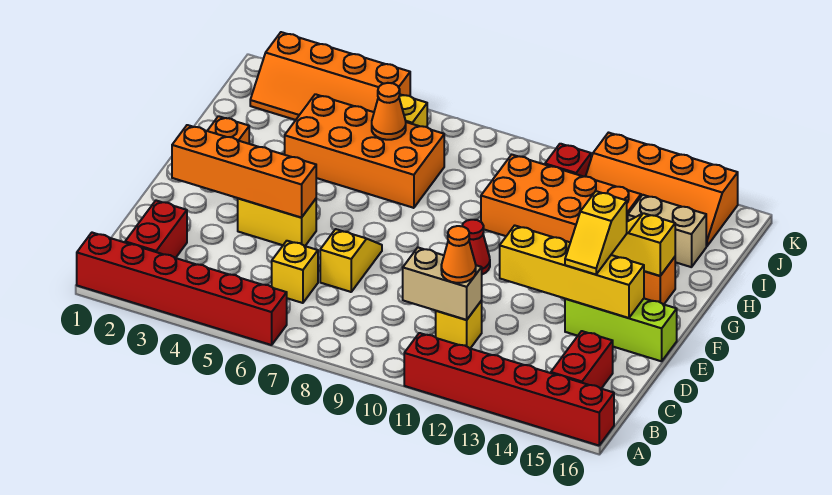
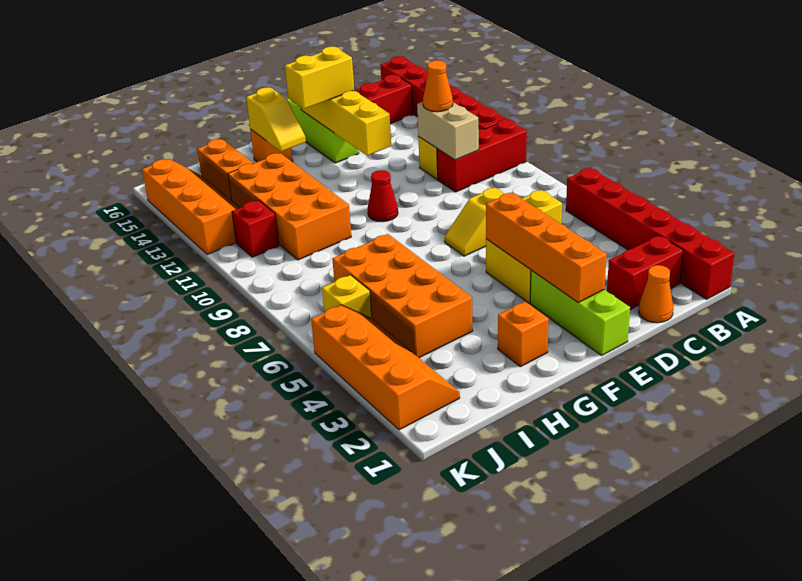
none -> red 1x3 brick [437,119,527,192]
none -> lime 1x3 brick [530,270,630,355]
yellow 1x2 slope [565,191,627,275] -> yellow 1x2 brick [285,47,354,109]
orange 1x1 cone [372,83,406,140] -> orange 1x1 cone moved to [638,265,673,323]
tan 1x2 brick [628,195,706,267] -> orange 1x2 brick [197,139,253,201]

